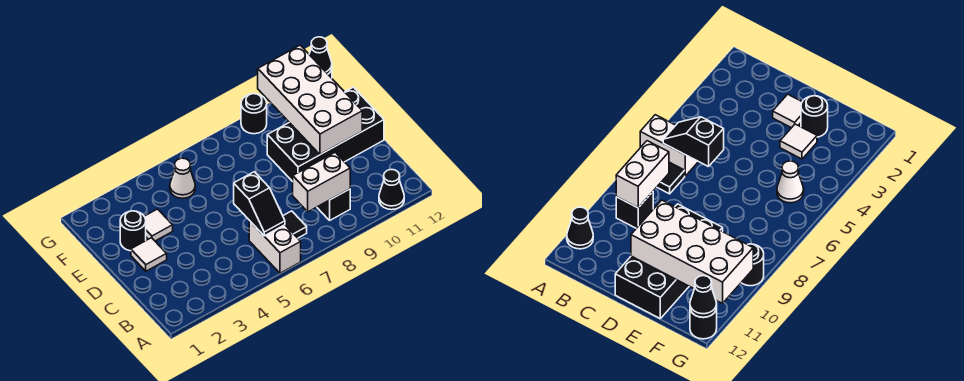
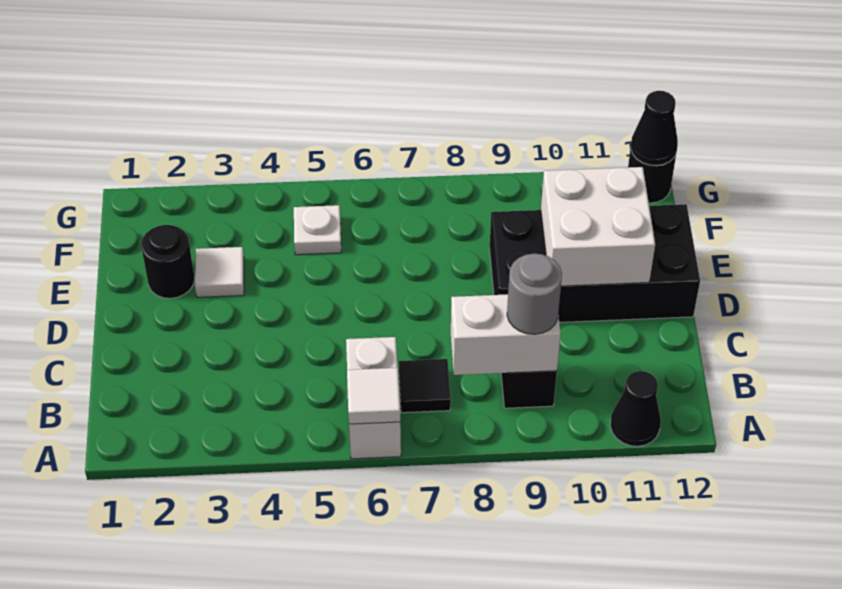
black 1x2 slope [234,172,285,236] -> none
none -> grey 1x1 round brick [507,254,562,334]
white 1x1 tile [131,238,167,271] -> white 1x1 tile moved to [347,368,400,424]
white 2x4 brick [258,45,362,154] -> white 2x2 brick [541,167,655,286]
white 1x1 cone [170,158,195,198] -> white 1x1 plate [294,205,341,255]
black 1x1 round brick [241,94,267,134] -> none

